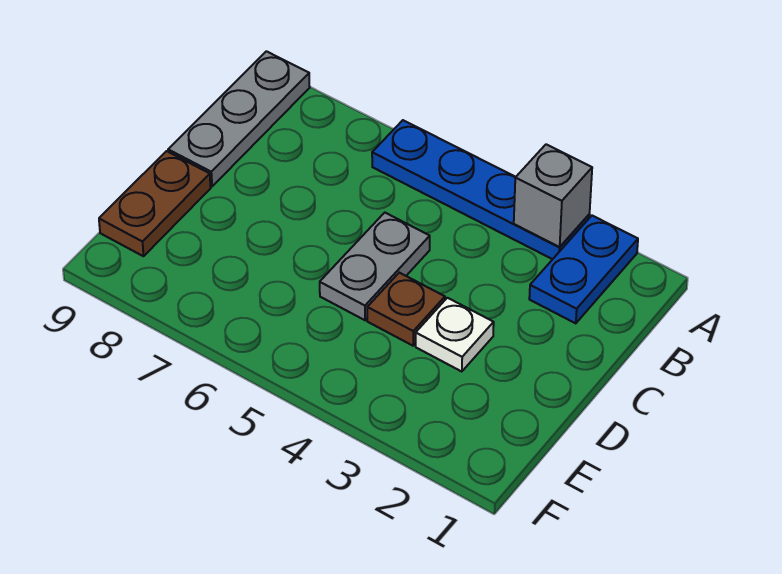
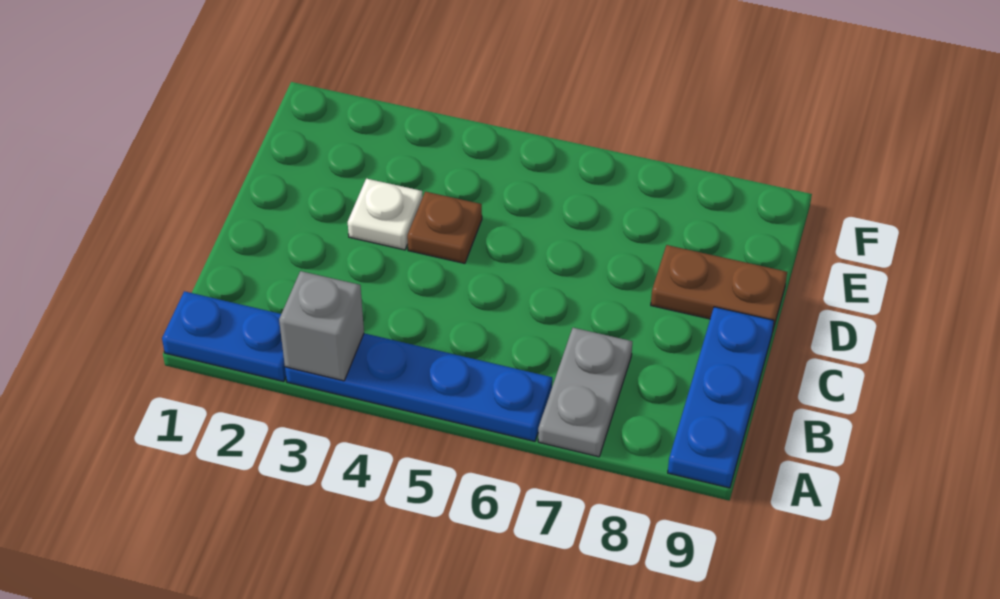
blue 1x2 plate [529,216,638,323] -> blue 1x2 plate turned to [162,291,286,382]
grey 1x3 plate [168,51,310,186] -> blue 1x3 plate [668,307,774,488]
grey 1x2 plate [320,213,430,320] -> grey 1x2 plate moved to [538,328,632,457]
brown 1x2 plate [99,151,211,256] -> brown 1x2 plate turned to [651,245,787,332]

